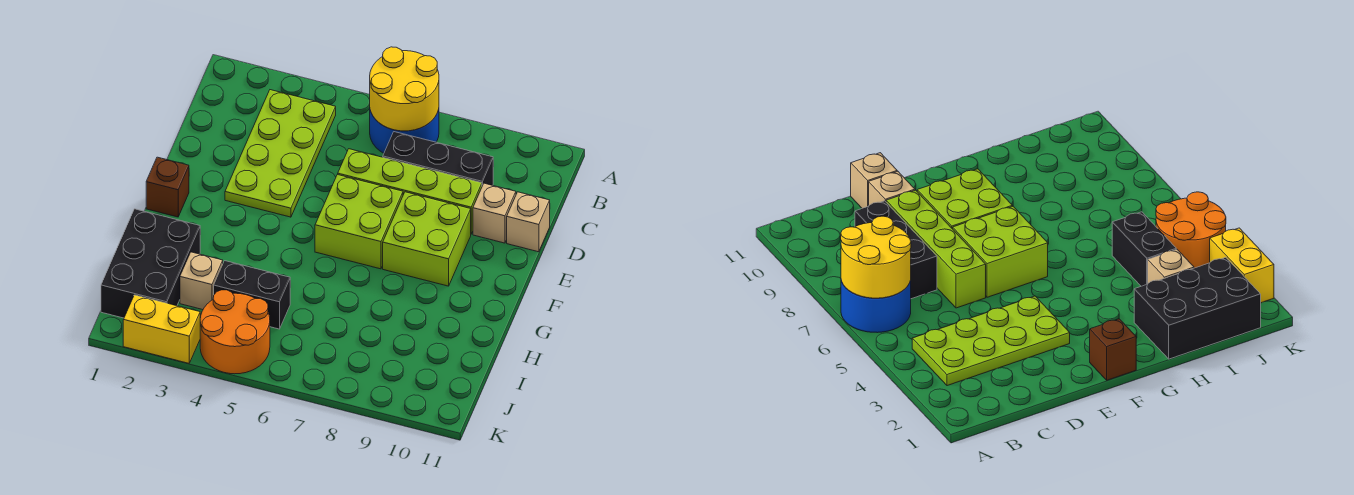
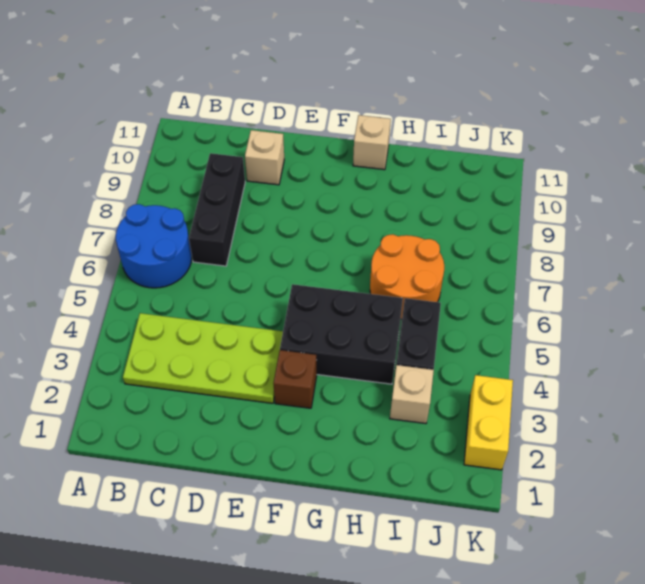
yellow 2x2 round brick [370,47,439,131] -> none
lime 1x4 brick [338,149,482,234] -> none
tan 1x1 brick [507,192,550,252] -> tan 1x1 brick moved to [353,115,391,170]
lime 2x2 brick [315,175,403,269] -> none
lime 2x2 brick [383,192,471,286] -> none
brown 1x1 brick [146,157,189,217] -> brown 1x1 brick moved to [273,350,317,408]
black 2x3 brick [101,209,200,318] -> black 2x3 brick moved to [280,284,403,384]
orange 2x2 round brick [200,290,270,374] -> orange 2x2 round brick moved to [370,234,444,319]

